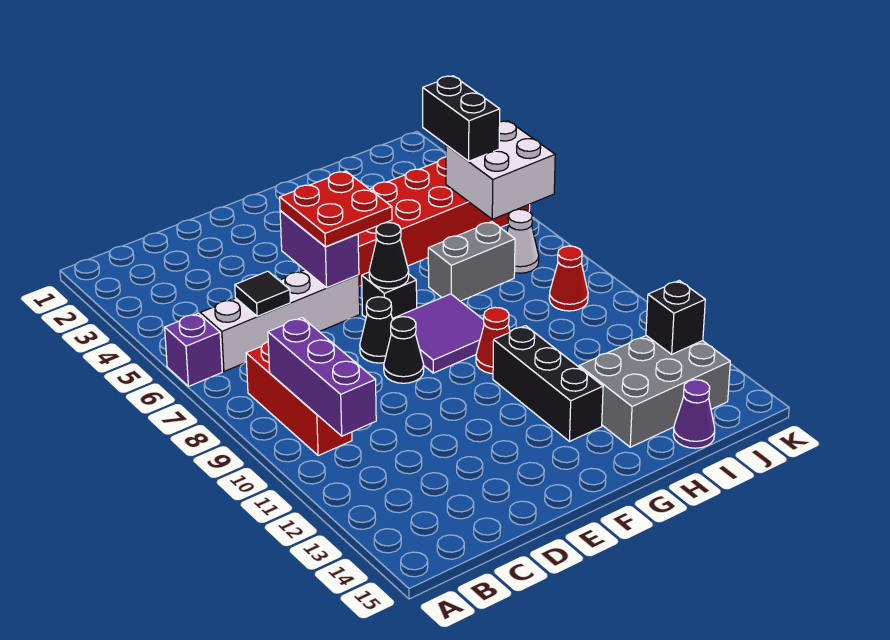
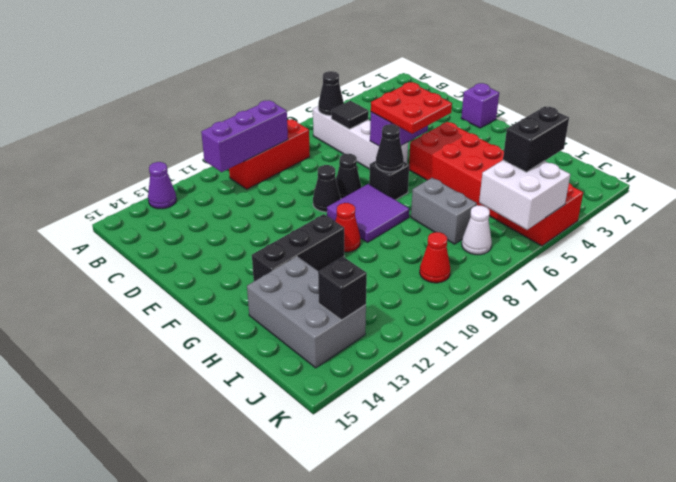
purple 1x1 brick [165,313,222,386] -> purple 1x1 brick moved to [461,83,499,128]
none -> black 1x1 cone [318,71,344,116]
purple 1x1 cone [673,380,715,448] -> purple 1x1 cone moved to [148,162,177,209]

